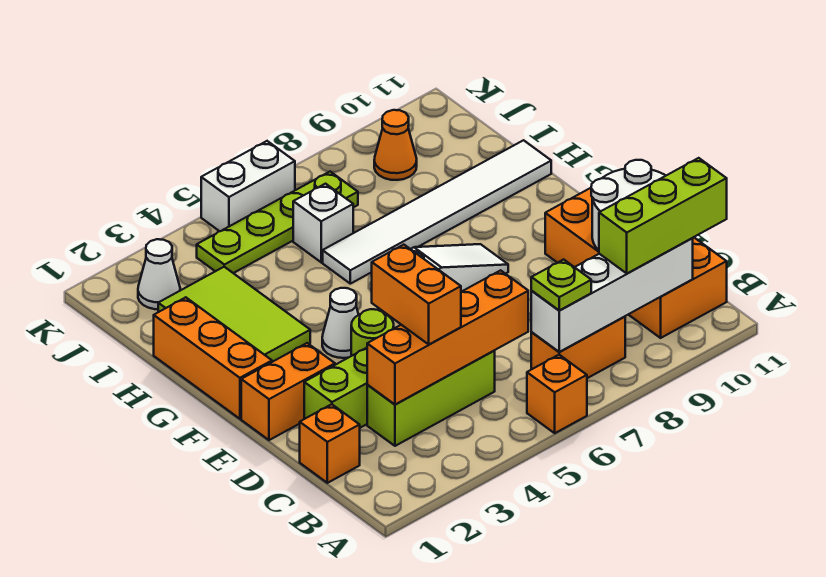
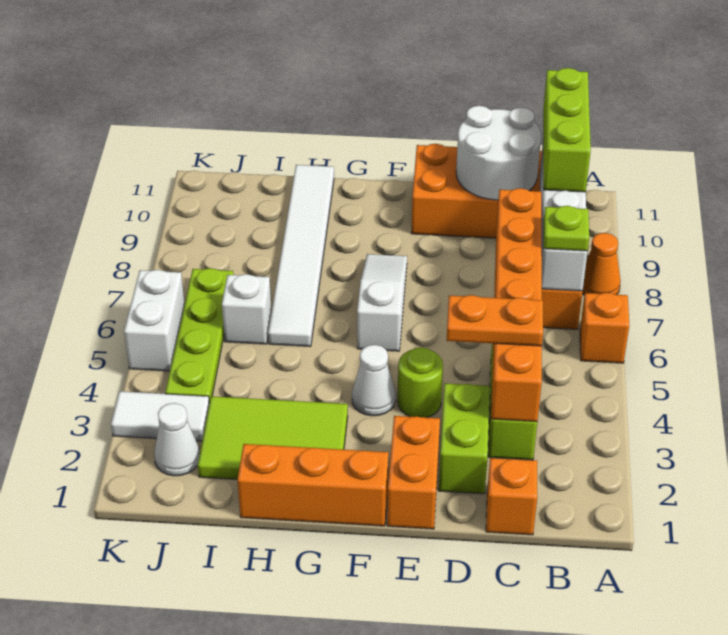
orange 1x4 brick [367,270,528,404] -> orange 1x6 brick [491,188,542,422]
orange 1x2 brick [372,245,461,345] -> orange 1x2 plate [446,295,543,346]
none -> white 1x2 tile [111,391,209,441]
orange 1x1 cone [374,110,417,180] -> orange 1x1 cone moved to [582,233,621,295]

